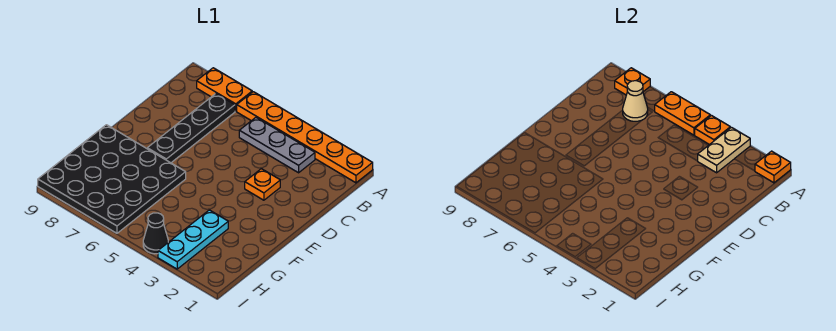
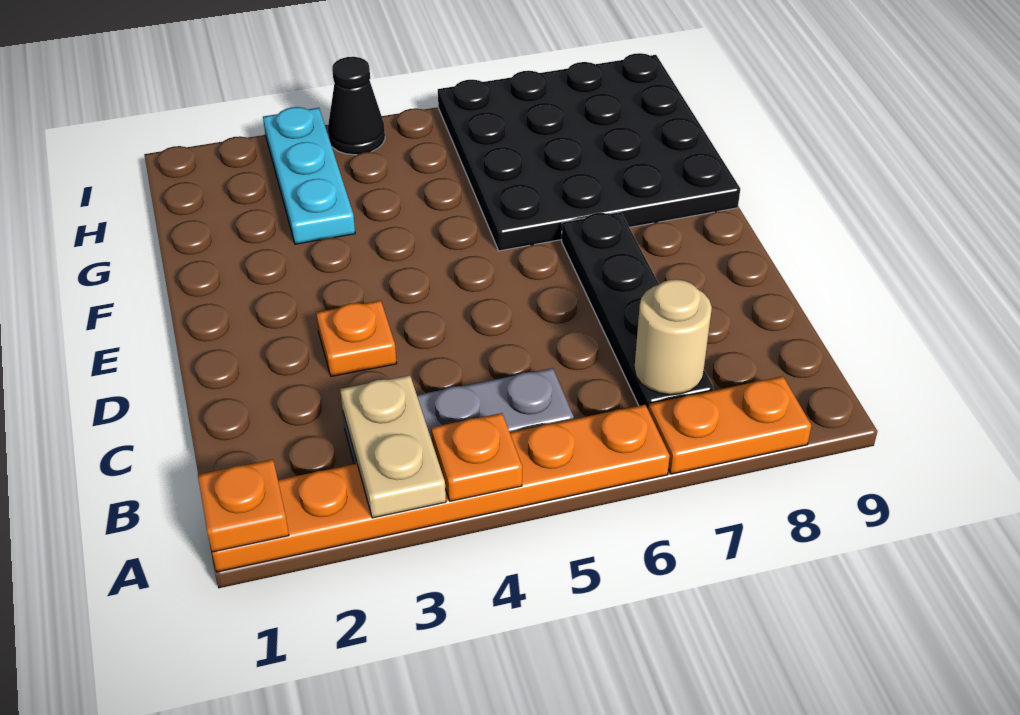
orange 1x2 plate [655,92,710,135] -> none
orange 1x1 plate [615,68,650,95] -> none
tan 1x1 cone [623,81,648,121] -> tan 1x1 round brick [634,279,712,395]

